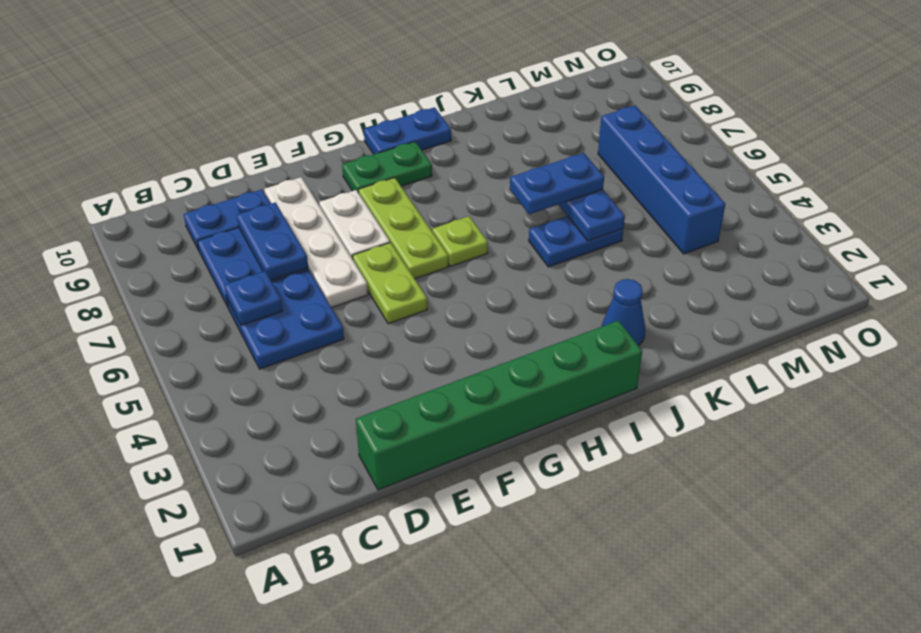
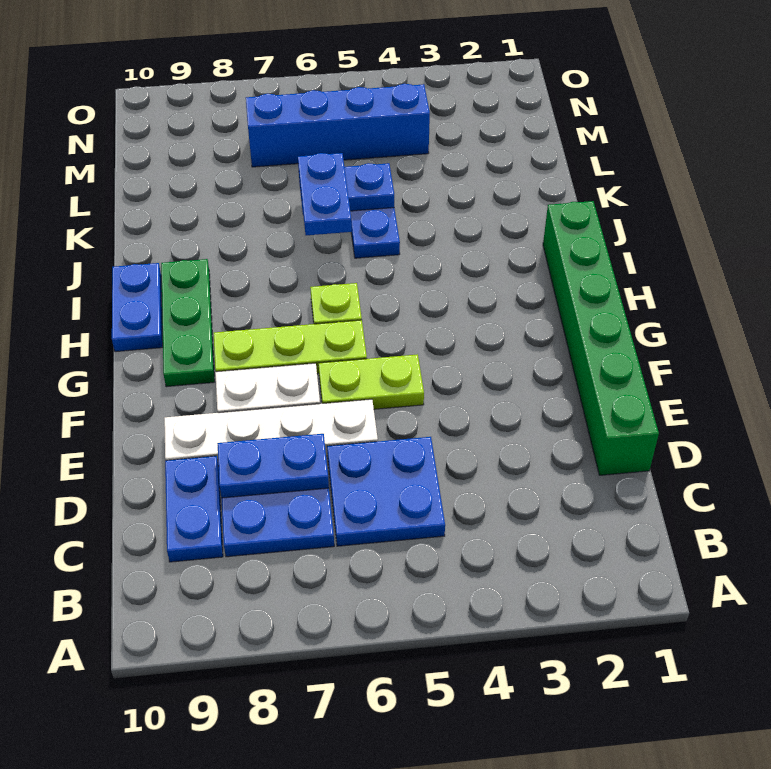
blue 1x1 plate [224,271,283,325] -> none
green 1x2 plate [342,142,432,193] -> green 1x3 plate [161,259,215,387]
blue 1x1 cone [602,279,645,346] -> none

